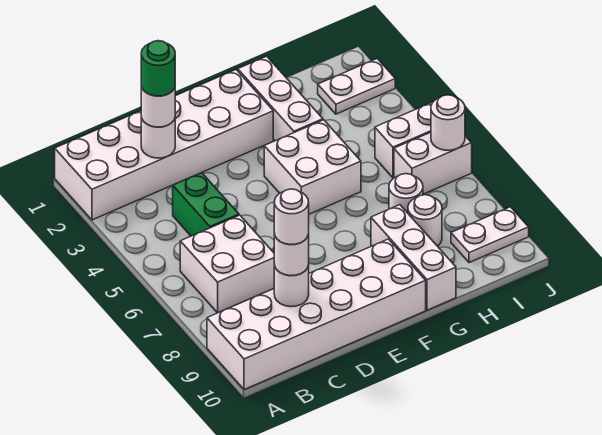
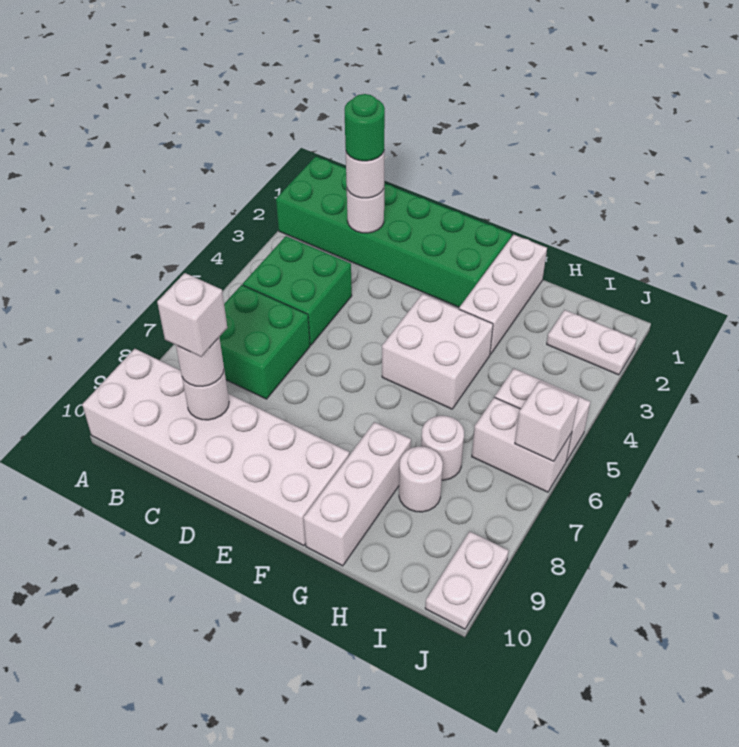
white 2x6 brick [55,70,273,220] -> green 2x6 brick [276,157,512,307]
white 2x2 brick [180,215,274,313] -> green 2x2 brick [219,285,310,399]
green 1x2 brick [173,173,239,236] -> green 2x2 brick [243,236,352,345]
white 1x1 round brick [274,189,309,245] -> white 1x1 brick [157,273,227,357]
white 1x2 plate [451,207,529,263] -> white 1x2 plate turned to [425,531,509,629]
white 1x1 round brick [431,95,465,150] -> white 1x1 brick [515,381,578,461]

